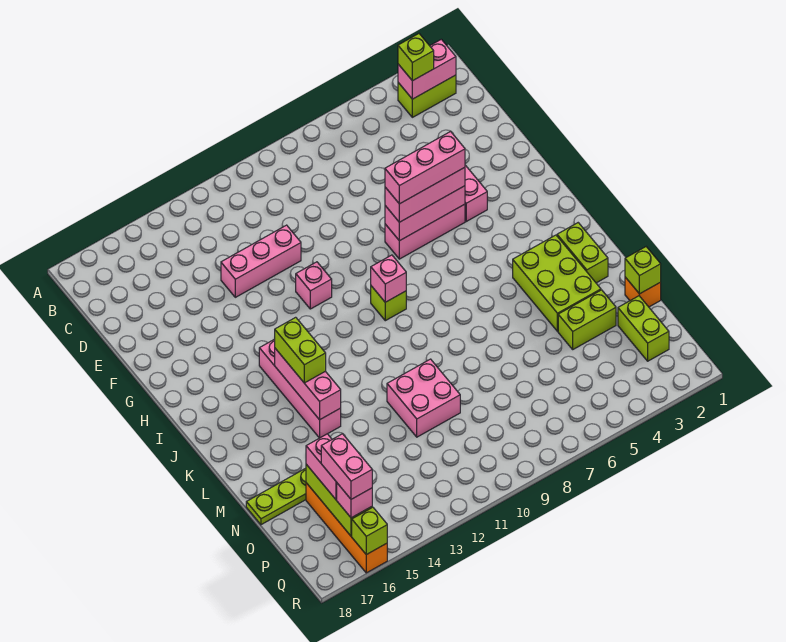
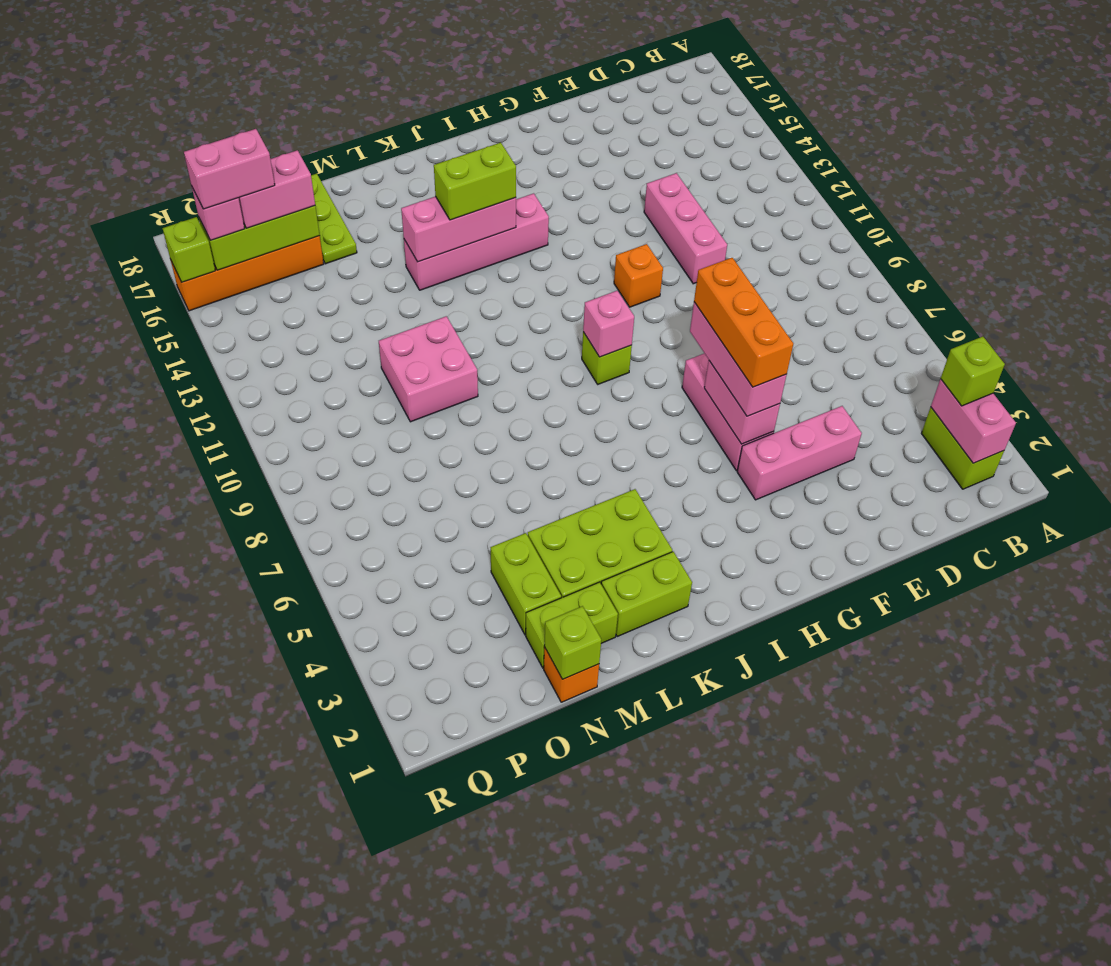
pink 1x3 brick [385,186,465,241] -> pink 1x2 brick [704,361,780,444]
pink 1x3 brick [385,131,465,204] -> orange 1x3 brick [694,258,793,387]
pink 1x1 brick [296,262,332,309] -> orange 1x1 brick [614,244,663,307]
lime 1x2 brick [618,296,669,361] -> lime 1x2 brick moved to [526,582,618,668]

